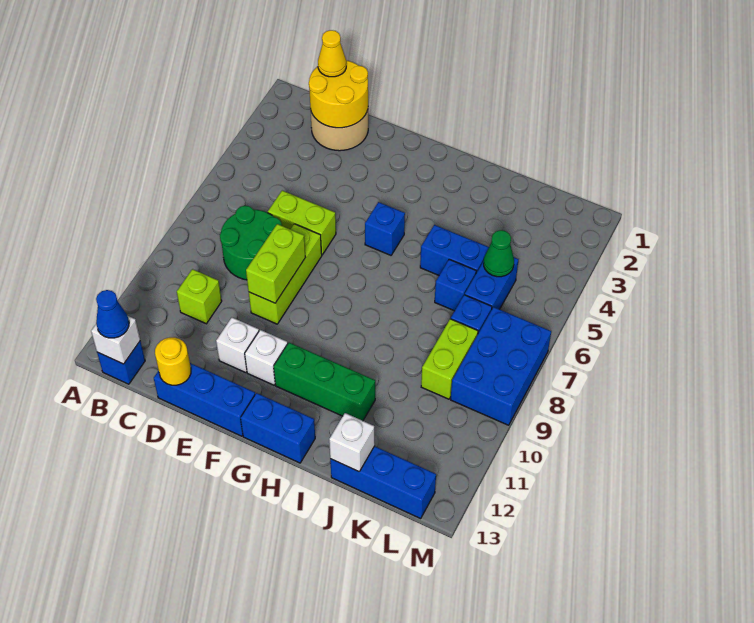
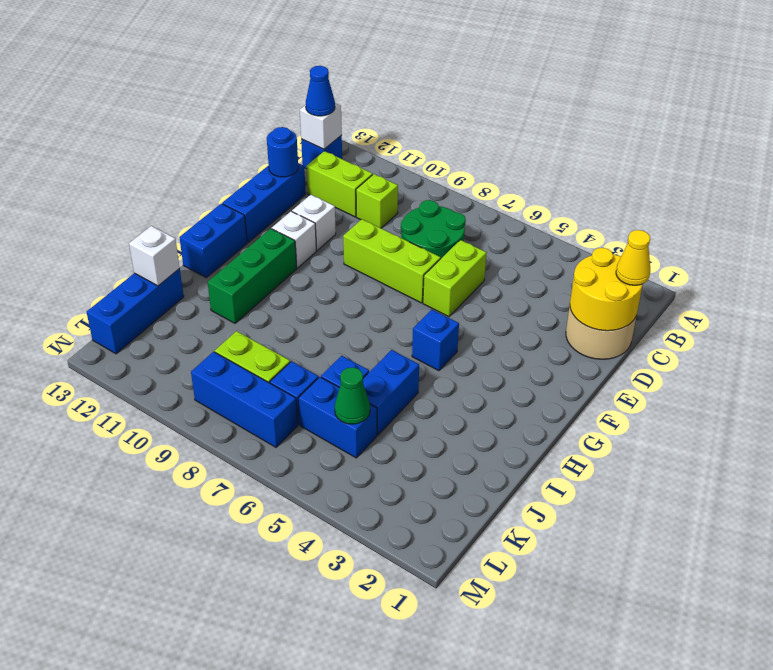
yellow 1x1 round brick [155,337,191,385] -> blue 1x1 round brick [267,127,298,177]
lime 1x2 brick [246,224,305,303] -> lime 1x2 brick moved to [306,151,373,217]
blue 2x3 brick [451,307,551,425] -> blue 1x3 brick [191,352,298,447]

